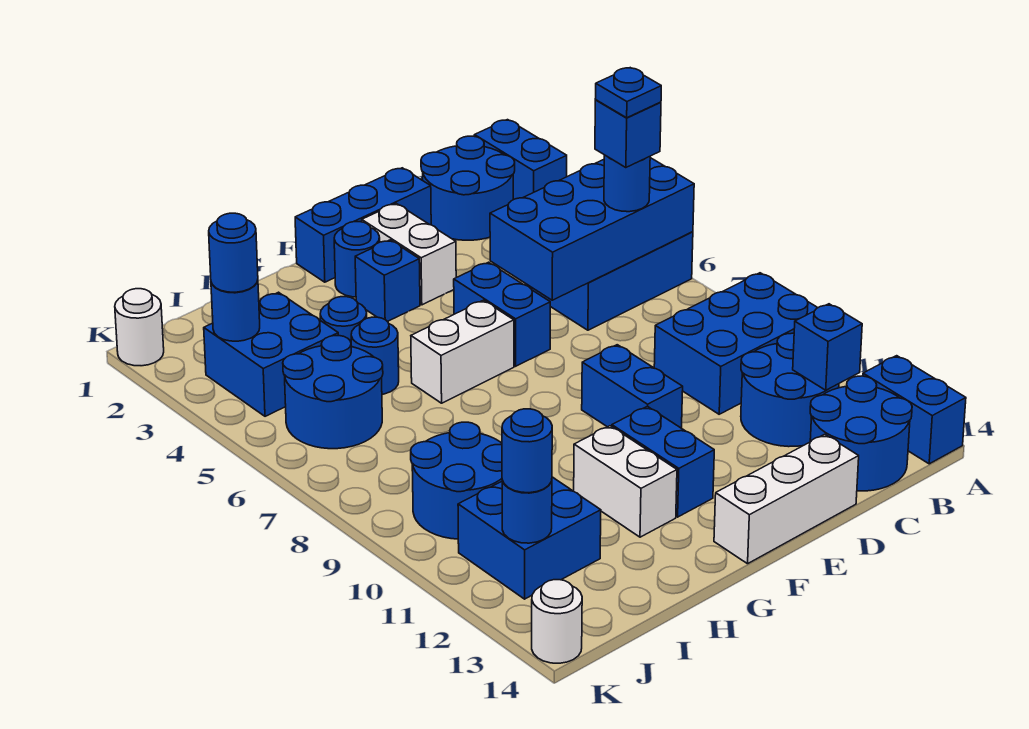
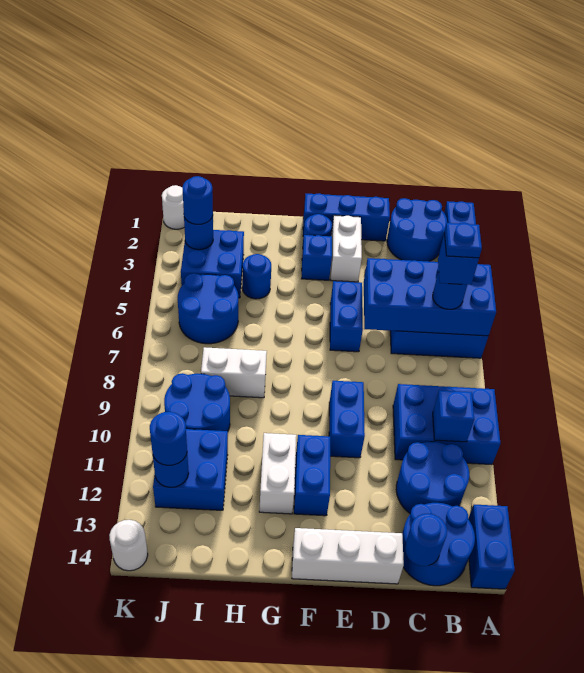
blue 1x1 brick [793,304,862,390] -> blue 1x1 brick moved to [433,390,474,442]
white 1x2 brick [411,300,514,403] -> white 1x2 brick moved to [201,347,267,398]
blue 1x1 round brick [351,317,399,394] -> blue 1x1 round brick moved to [405,514,447,566]

